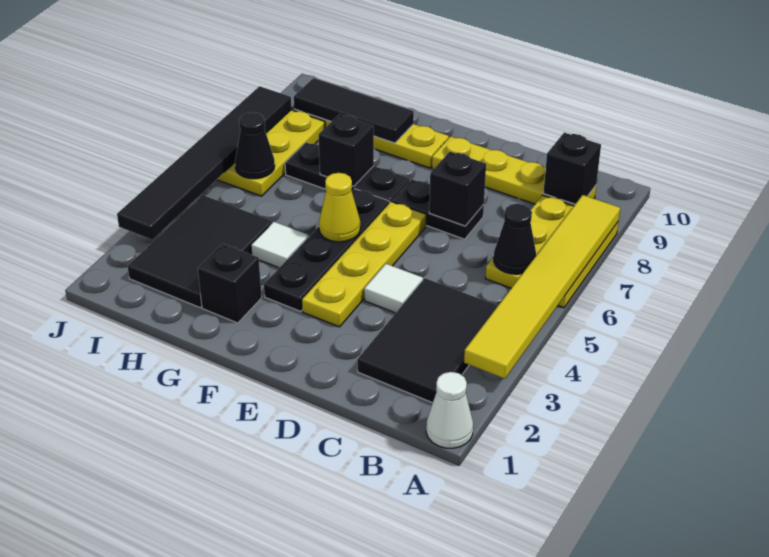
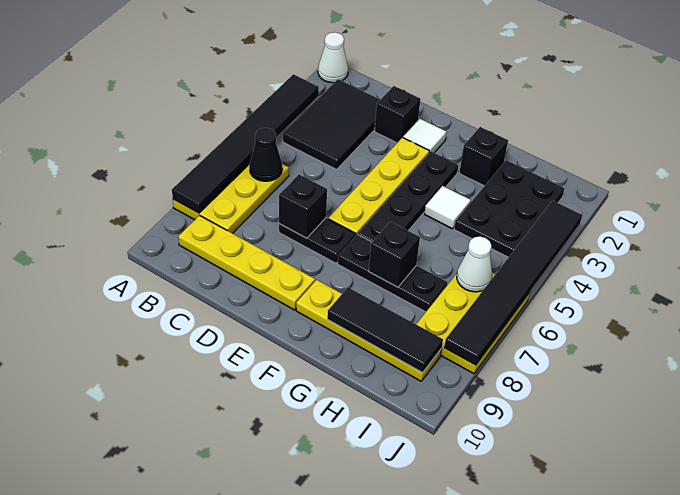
yellow 1x6 tile [464,195,620,379] -> black 1x6 tile [172,74,319,213]
black 1x1 brick [543,133,601,204] -> black 1x1 brick moved to [375,86,421,143]
white 1x1 tile [364,264,423,313] -> white 1x1 tile moved to [403,119,446,153]
yellow 1x1 cone [319,173,360,242] -> none
black 2x3 tile [128,195,272,307] -> black 2x3 plate [454,160,564,257]
black 1x1 cone [235,112,275,179] -> white 1x1 cone [457,237,492,292]

